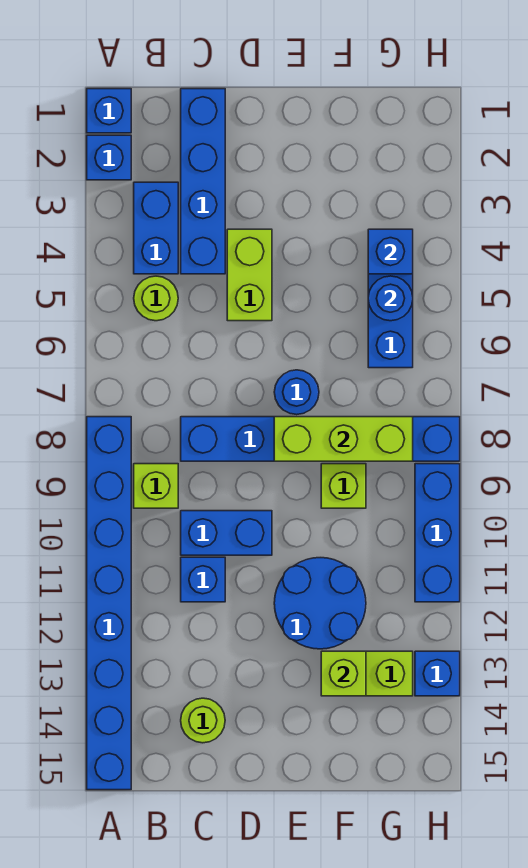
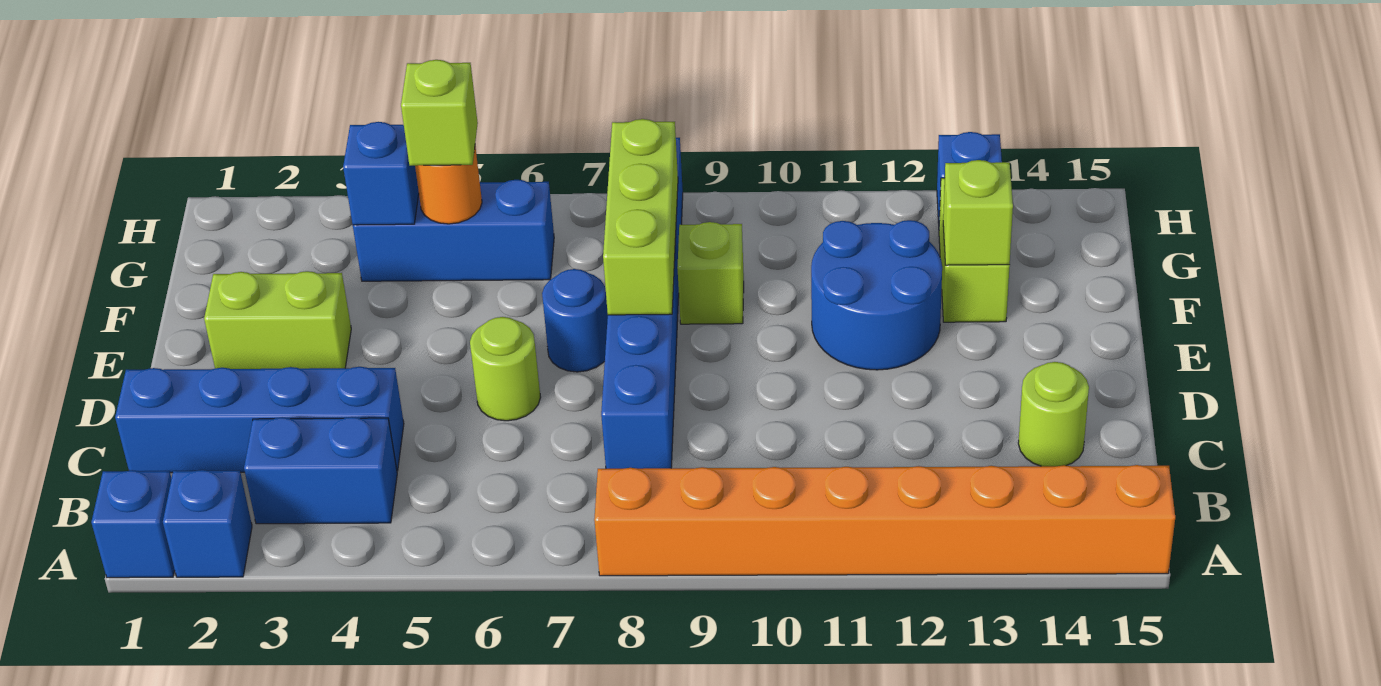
blue 1x8 brick [87,417,131,790] -> orange 1x8 brick [594,465,1175,576]
lime 1x1 round brick [134,276,178,321] -> lime 1x1 round brick moved to [470,317,541,421]
lime 1x1 brick [134,464,178,508] -> lime 1x1 brick moved to [401,60,478,166]
blue 1x2 brick [181,511,272,555] -> none
blue 1x1 brick [181,557,225,602] -> none
lime 1x2 brick [227,229,272,321] -> lime 1x2 brick moved to [204,271,351,369]
blue 1x1 round brick [368,276,413,321] -> orange 1x1 round brick [415,147,482,224]
blue 1x3 brick [415,464,460,602] -> none

